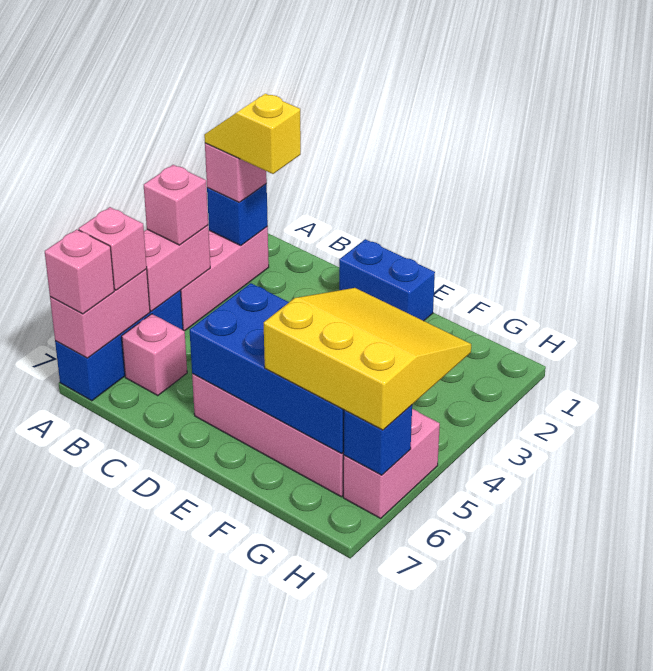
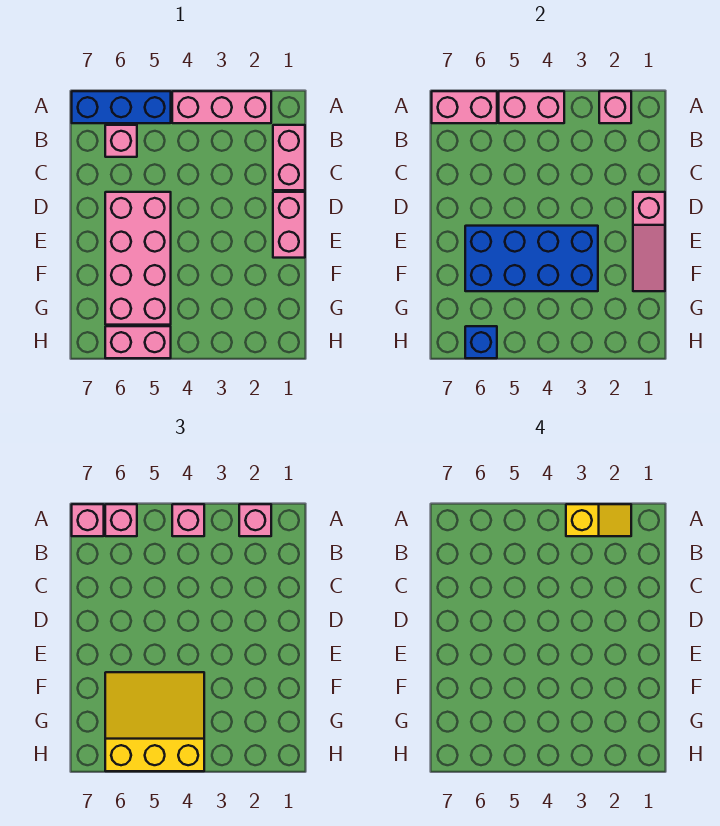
blue 1x1 brick [207,184,268,245] -> pink 1x1 brick [599,91,631,123]
yellow 1x2 slope [204,94,301,174] -> yellow 1x2 slope turned to [566,504,631,536]
none -> pink 1x2 brick [273,125,305,190]
blue 1x2 brick [339,239,435,321] -> pink 1x2 brick [273,192,305,258]
none -> pink 1x3 slope [633,192,665,291]
blue 2x4 brick [190,283,344,454] -> blue 2x4 brick turned to [465,226,598,291]
yellow 3x3 slope [264,288,471,430] -> yellow 3x3 slope turned to [105,672,204,771]

